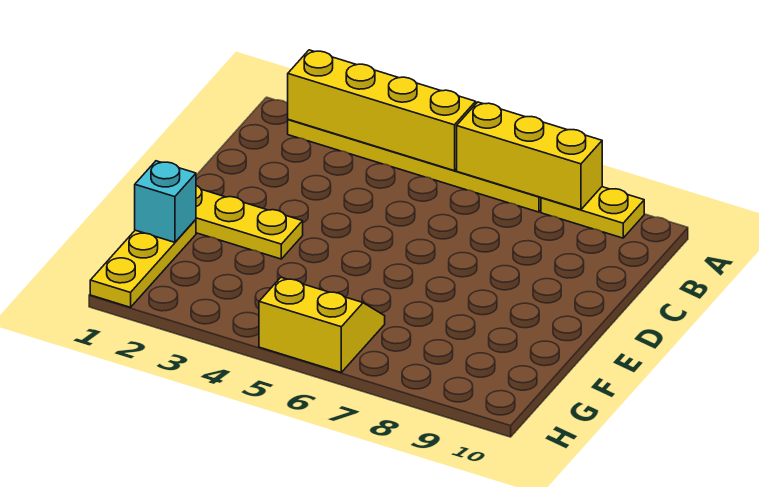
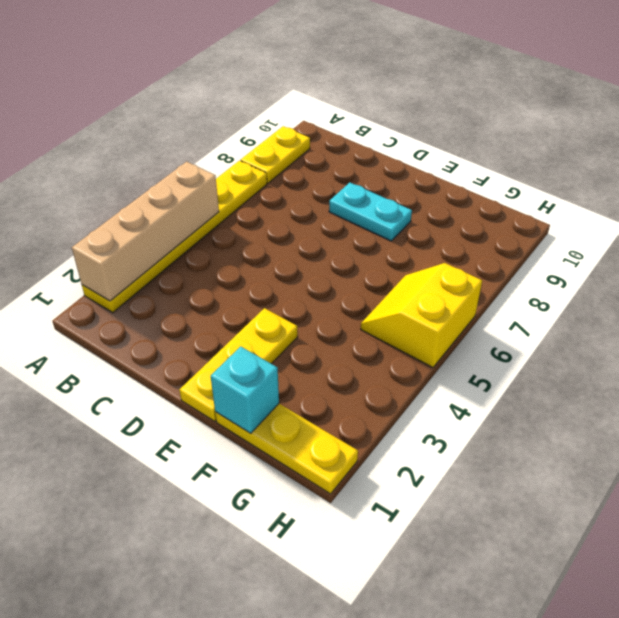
yellow 1x4 brick [288,50,476,171] -> tan 1x4 brick [72,162,219,301]
yellow 1x3 brick [457,102,602,210] -> none
none -> cyan 1x2 plate [329,182,412,241]

